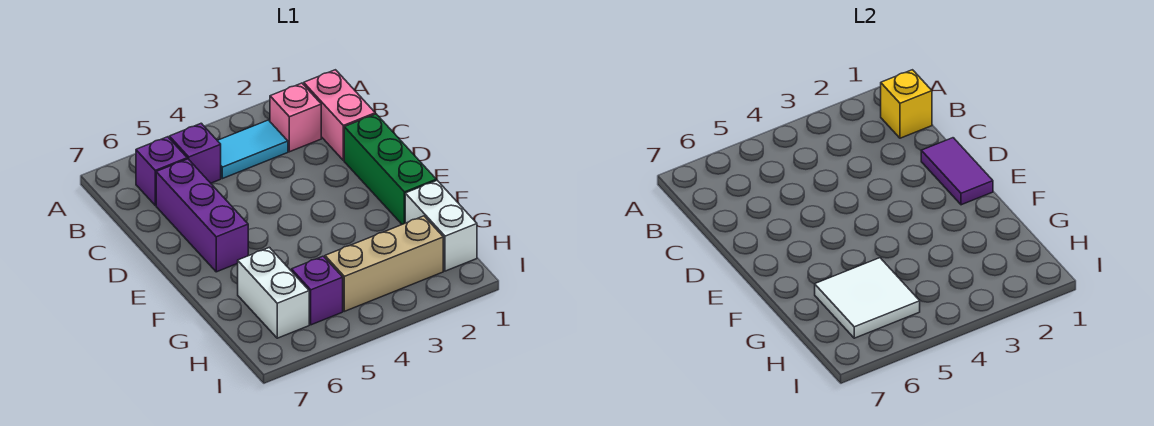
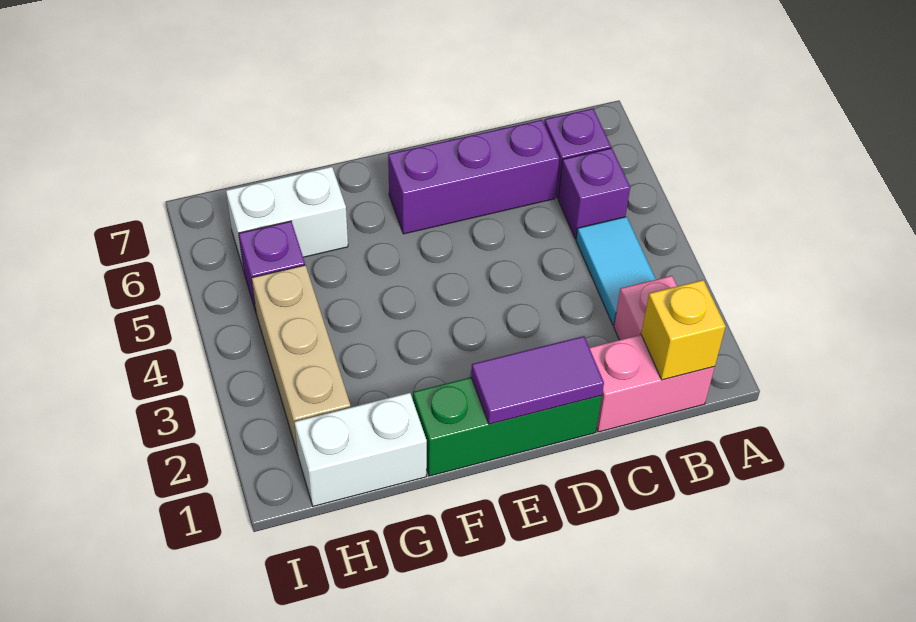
white 2x2 tile [815,258,920,338] -> none

